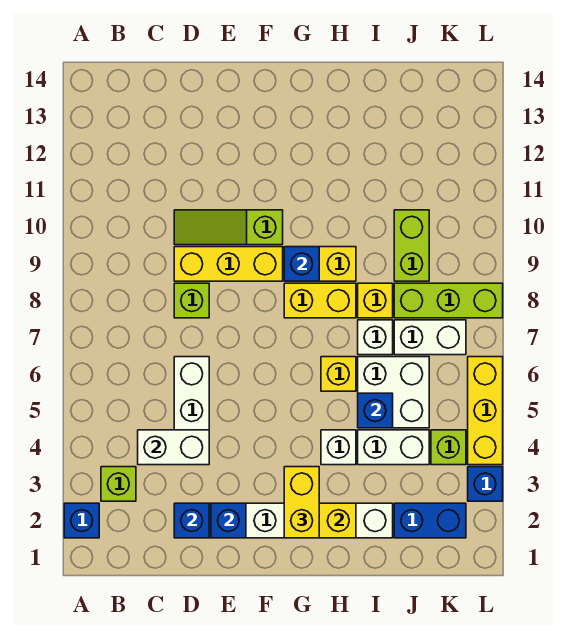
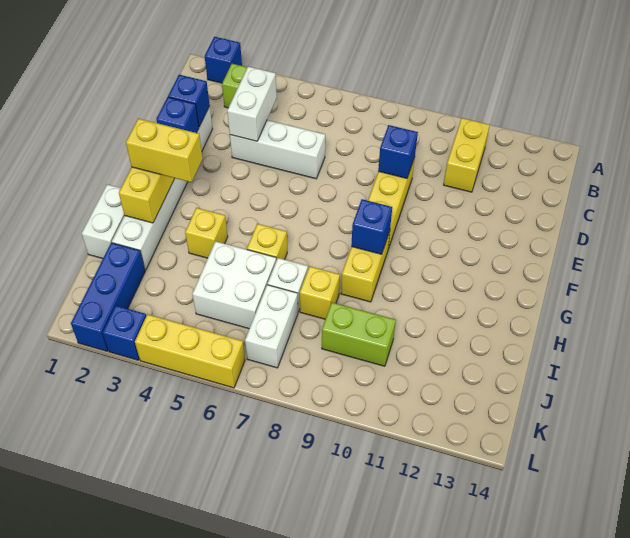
lime 1x1 brick [174,283,209,318] -> none
lime 1x3 slope [174,210,283,245] -> none
yellow 1x2 brick [284,283,356,318] -> yellow 1x2 brick moved to [444,118,490,192]
white 1x1 brick [321,430,356,465] -> yellow 1x1 brick [185,208,228,258]
white 1x2 brick [358,430,429,465] -> white 1x2 brick moved to [82,184,124,258]
blue 1x1 brick [358,393,393,428] -> blue 1x1 brick moved to [378,125,418,178]
blue 1x2 brick [394,503,466,538] -> blue 1x3 brick [71,243,145,351]
lime 1x3 brick [394,283,503,318] -> none
lime 1x1 brick [431,430,466,465] -> none

